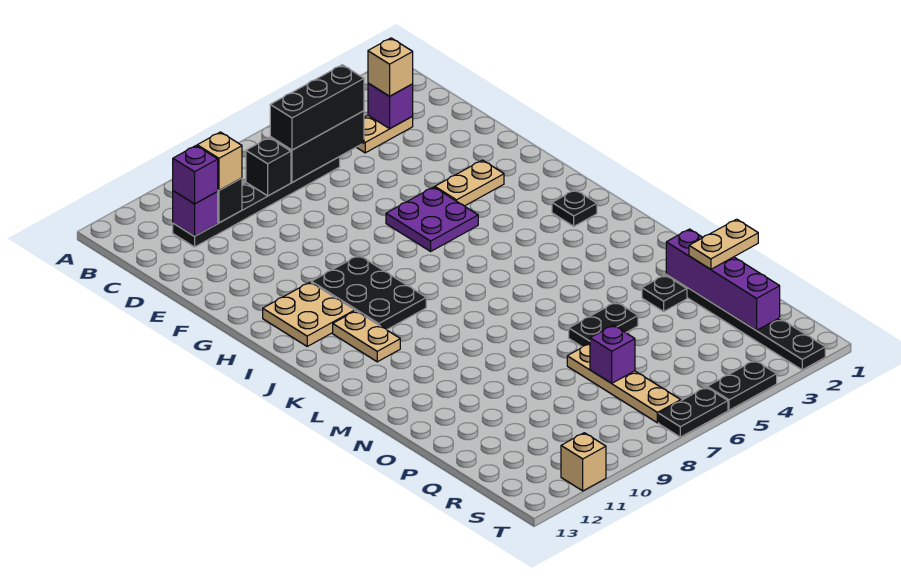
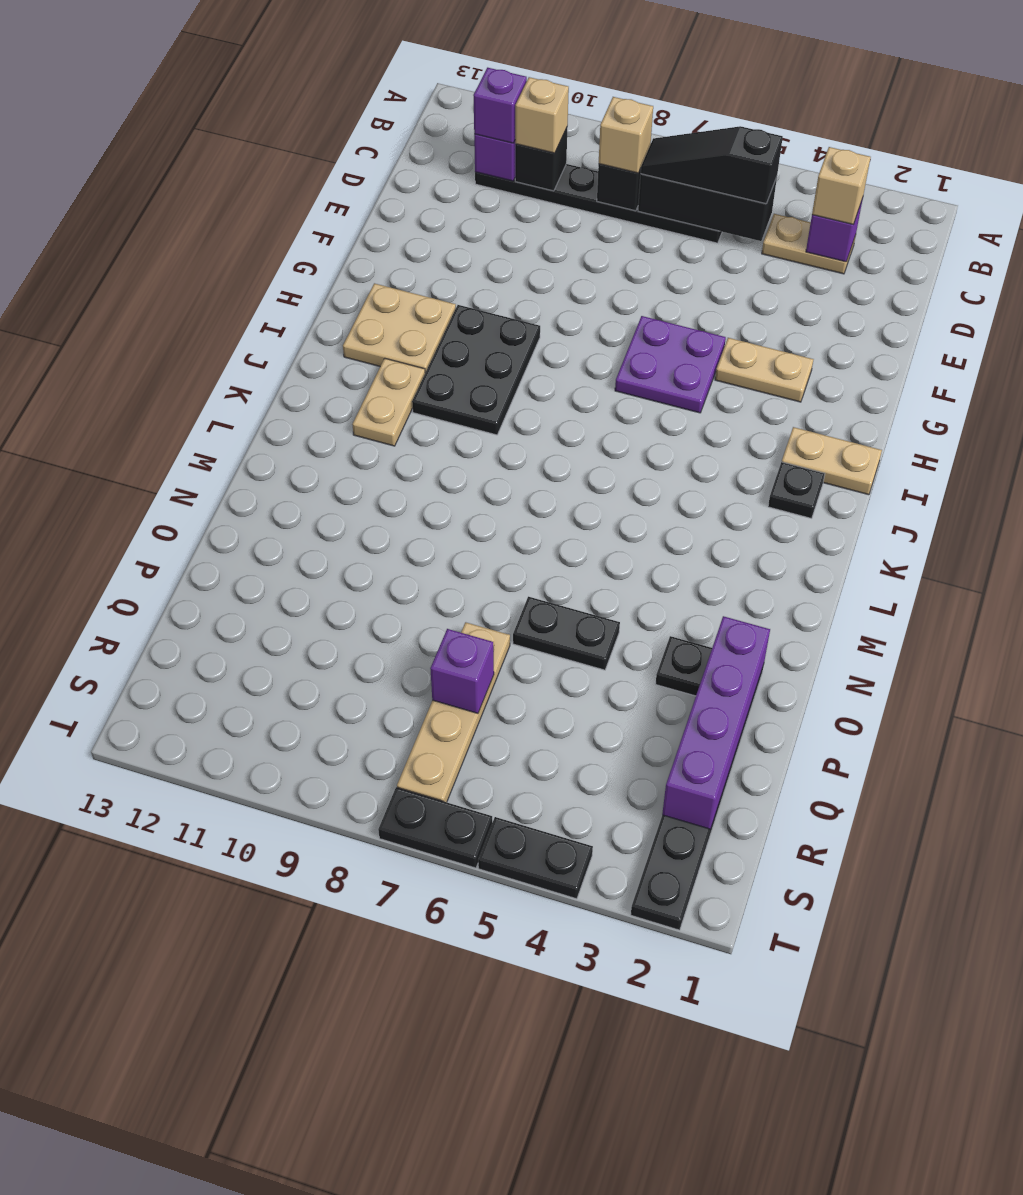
black 1x3 brick [270,65,364,150] -> black 1x3 slope [641,126,783,204]
tan 1x2 plate [689,219,758,269] -> tan 1x2 plate moved to [782,427,882,495]
tan 1x1 brick [561,433,606,491] -> tan 1x1 brick moved to [599,97,653,173]

